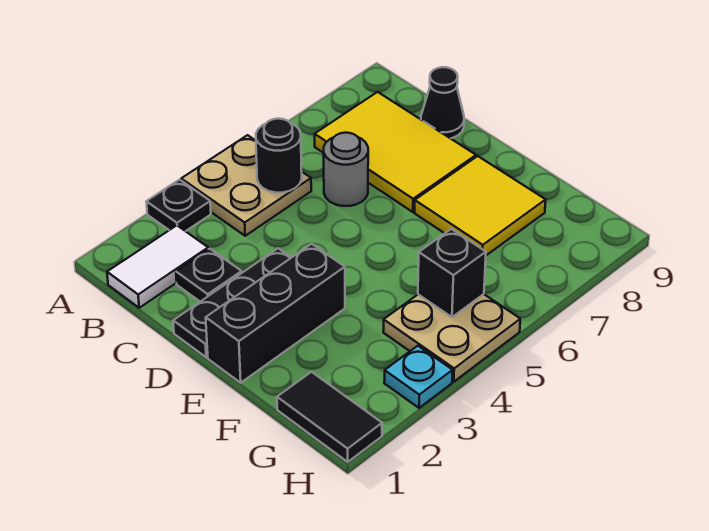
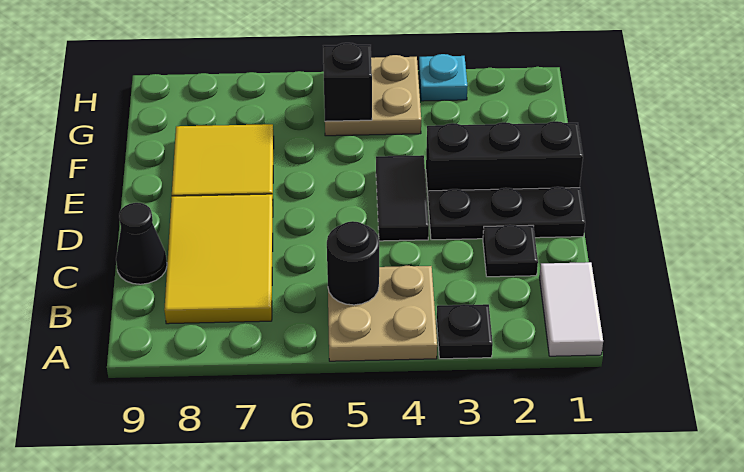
white 1x2 tile [107,225,208,308] -> white 1x2 tile turned to [539,262,603,356]
grey 1x1 round brick [324,133,368,206] -> none
black 1x2 tile [277,372,382,462] -> black 1x2 tile moved to [376,155,429,241]

